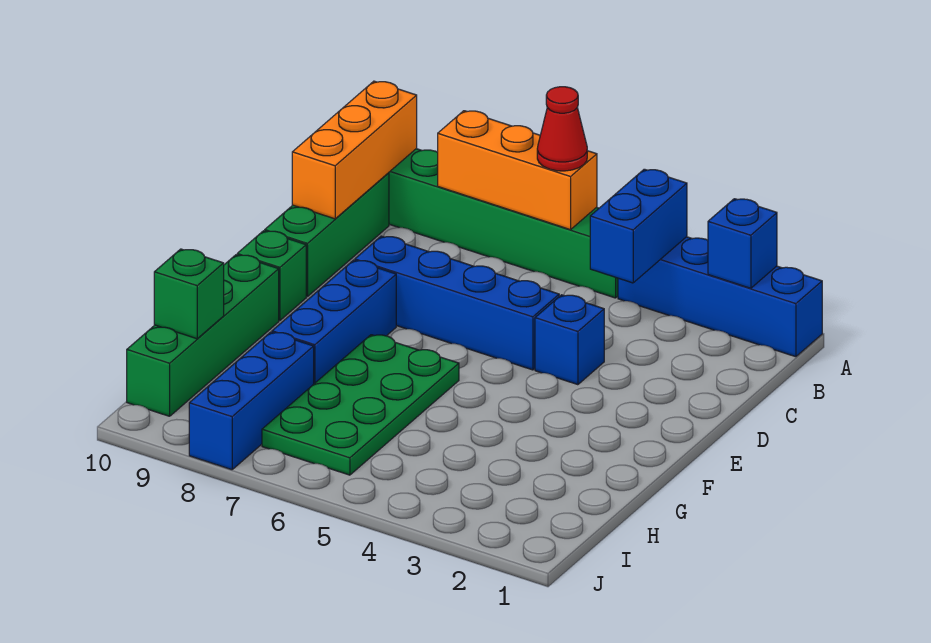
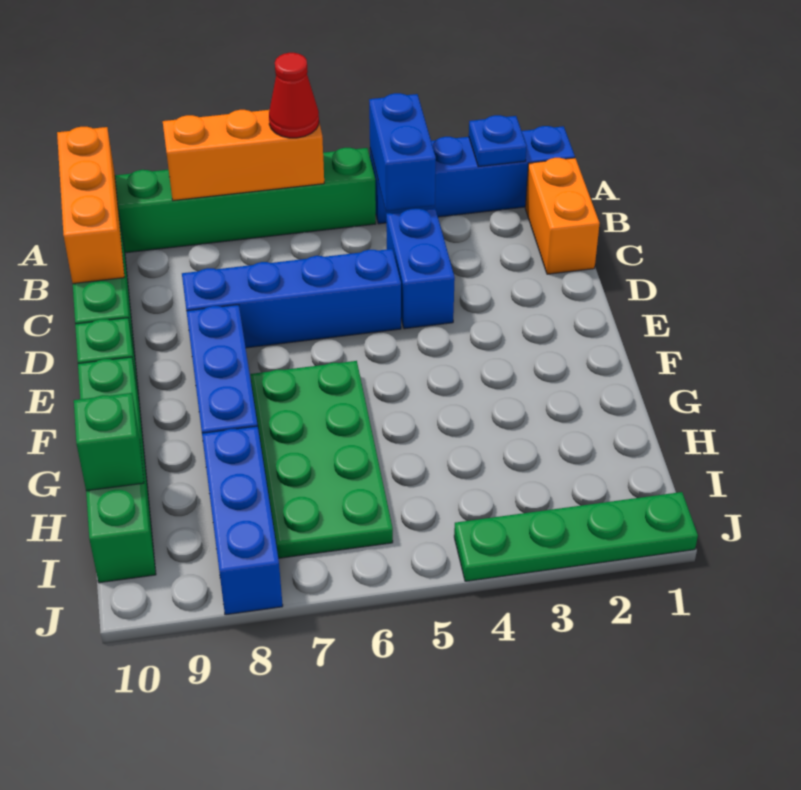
blue 1x1 brick [708,199,777,288] -> blue 1x1 plate [469,115,527,167]
none -> orange 1x2 brick [525,158,600,274]
blue 1x1 brick [535,295,604,385] -> blue 1x2 brick [386,208,455,329]
none -> green 1x4 plate [454,492,698,581]

